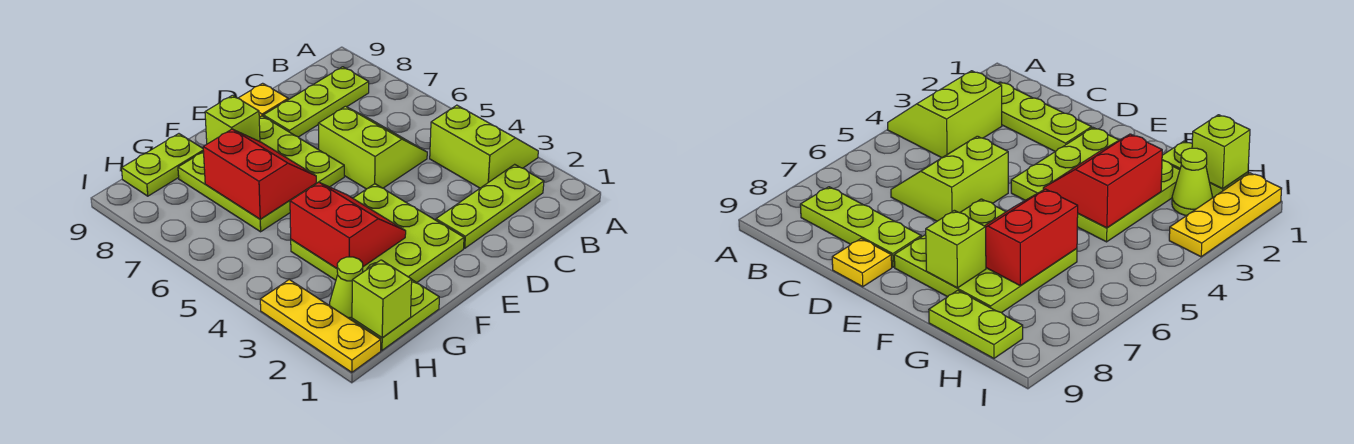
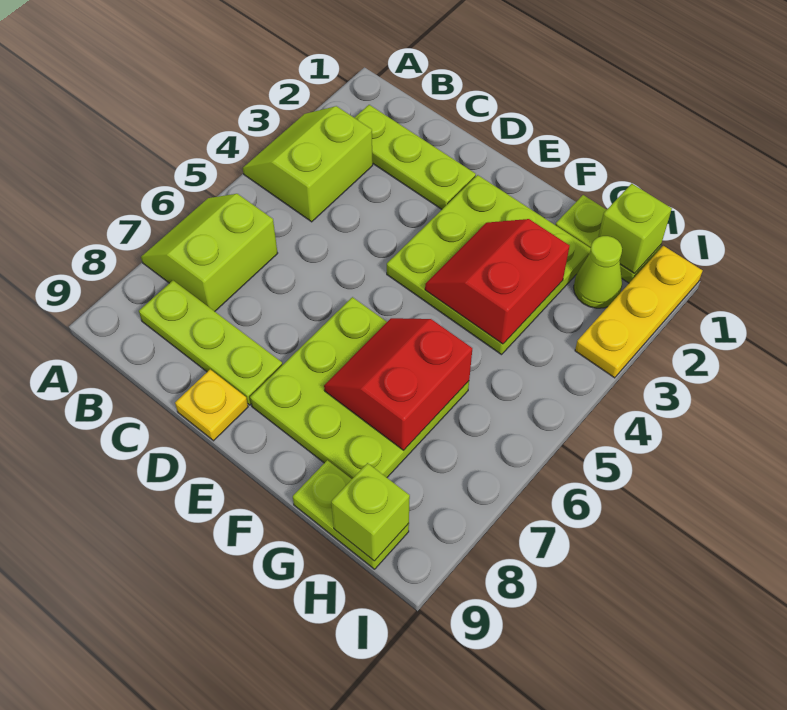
lime 2x2 slope [318,106,427,189] -> lime 2x2 slope moved to [141,194,278,311]
lime 1x1 brick [205,95,260,144] -> lime 1x1 brick moved to [331,463,410,561]

